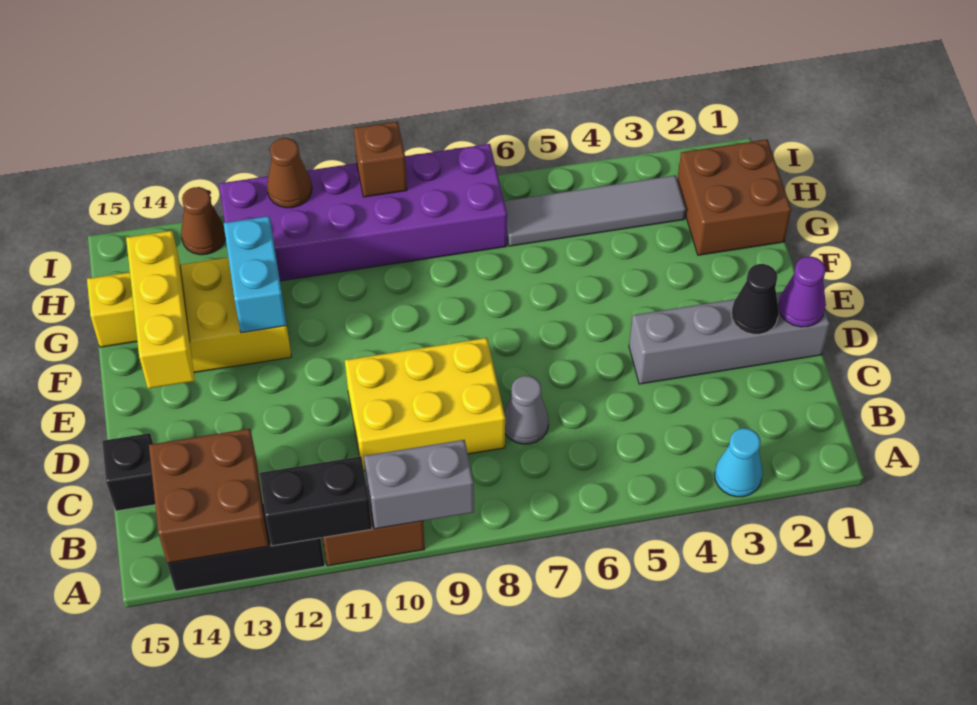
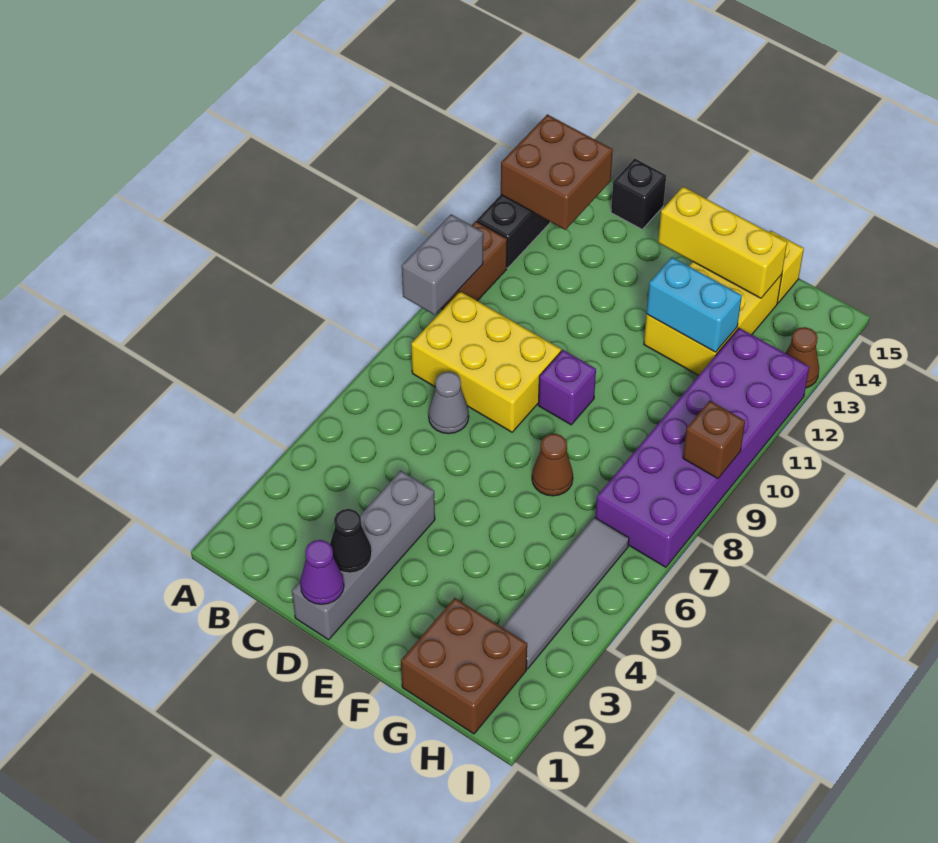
cyan 1x1 cone [715,428,763,497] -> none
black 1x2 brick [259,456,372,546] -> none
yellow 2x3 brick [345,338,505,471] -> yellow 2x3 brick turned to [411,291,561,432]
none -> purple 1x1 brick [538,350,596,425]
brown 1x1 cone [267,138,312,208] -> brown 1x1 cone moved to [532,434,573,496]

